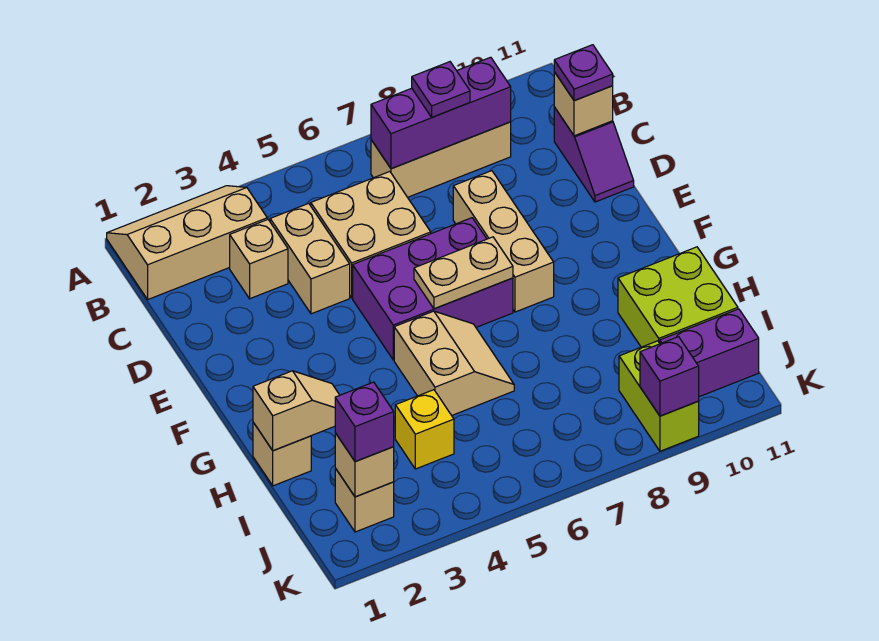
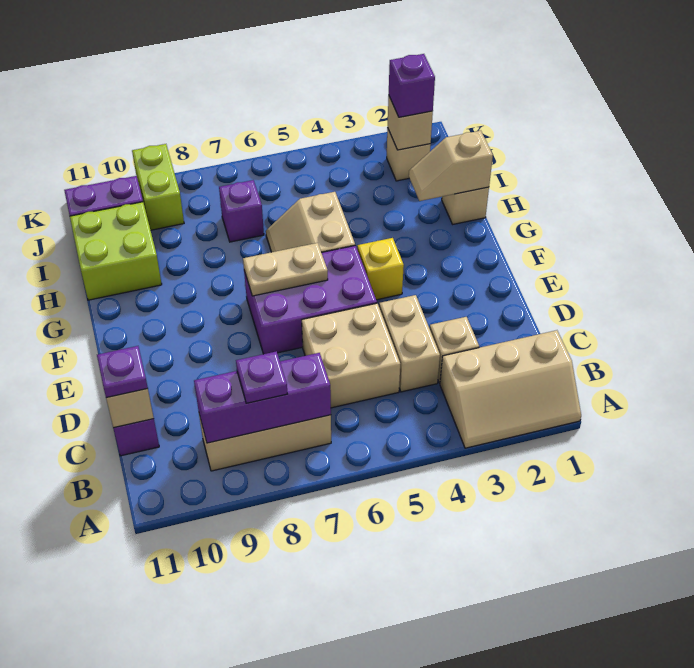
tan 1x3 brick [453,171,554,312] -> none
yellow 1x1 brick [395,390,454,469] -> yellow 1x1 brick moved to [357,238,404,300]
purple 1x1 brick [640,337,699,416] -> purple 1x1 brick moved to [219,180,264,242]

